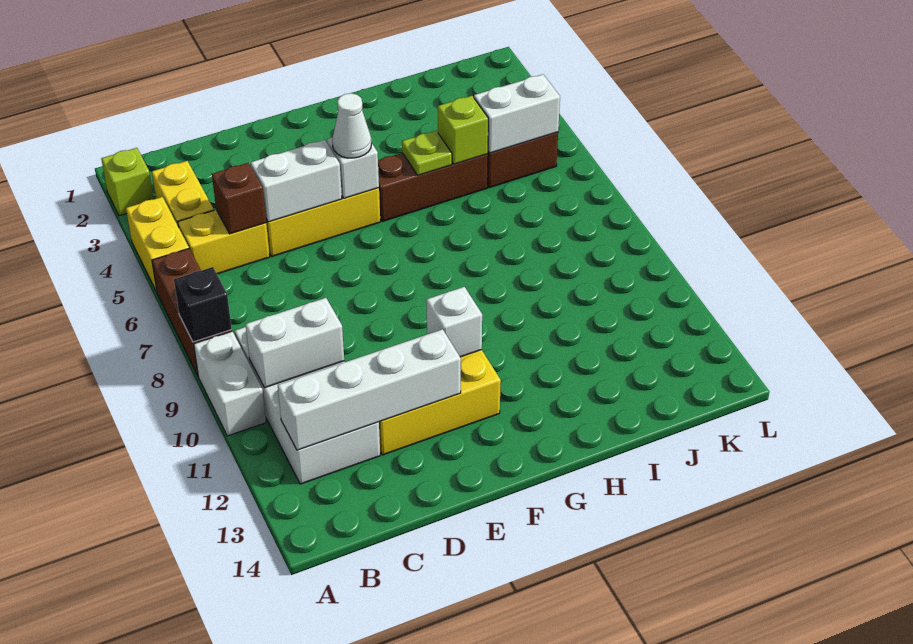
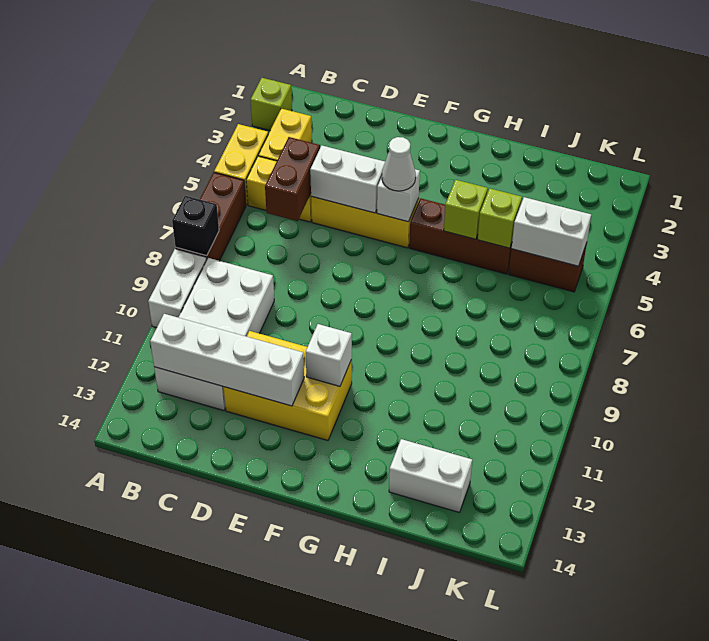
white 1x2 brick [245,298,344,388] -> white 1x2 brick moved to [389,439,472,513]
brown 1x1 brick [212,163,266,234] -> brown 1x2 brick [265,137,320,221]
lime 1x1 plate [402,131,452,175] -> lime 1x1 brick [444,180,488,239]

